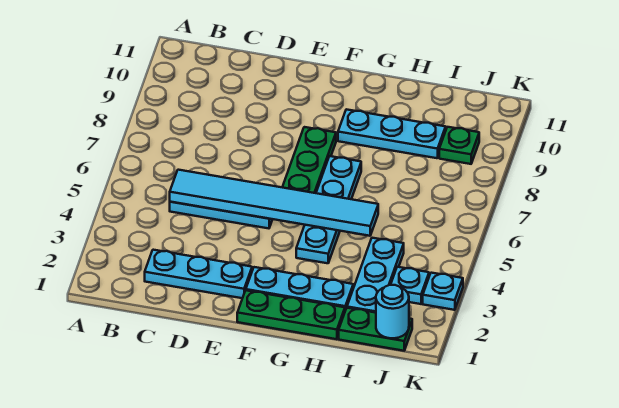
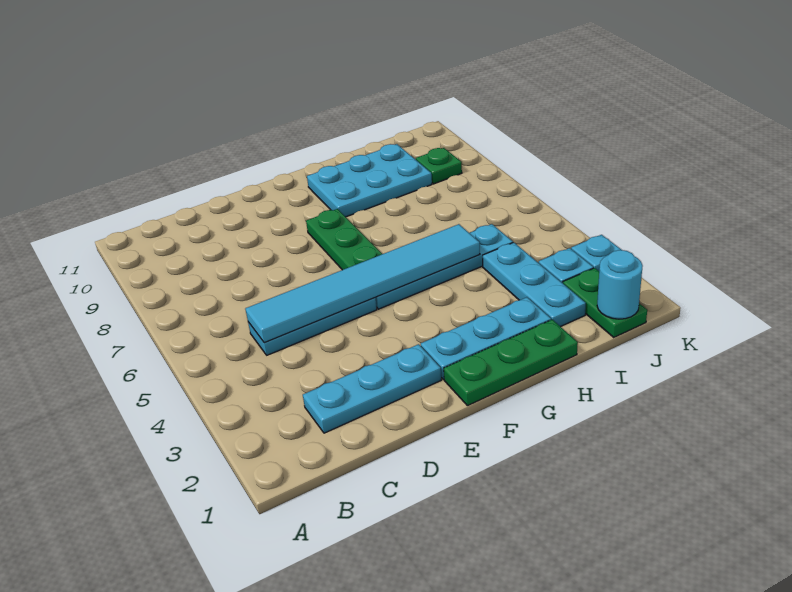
cyan 1x4 plate [296,156,361,263] -> cyan 1x4 plate turned to [375,224,513,309]
cyan 1x3 plate [338,109,446,158] -> cyan 2x3 plate [307,144,432,217]
green 1x2 plate [339,308,412,351] -> green 1x2 plate turned to [563,268,647,337]

